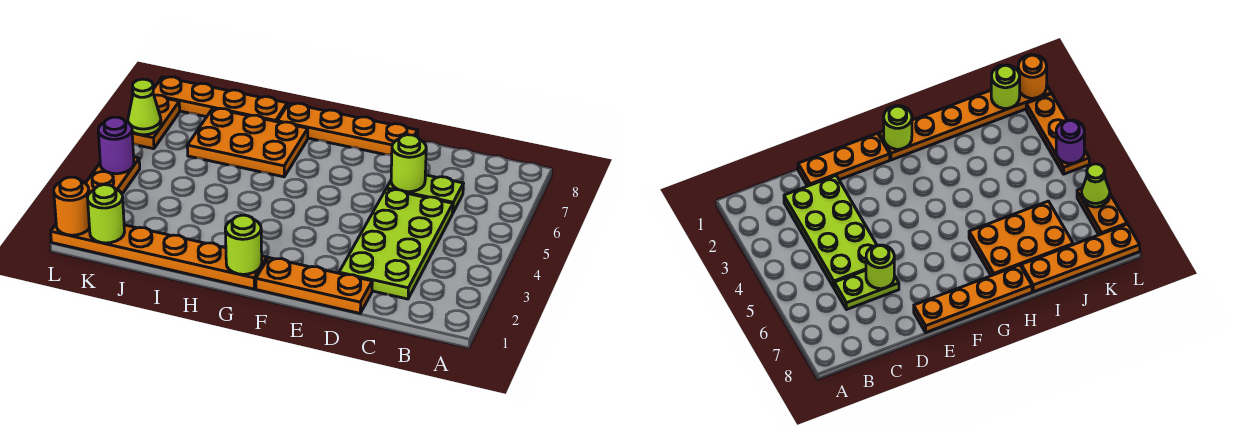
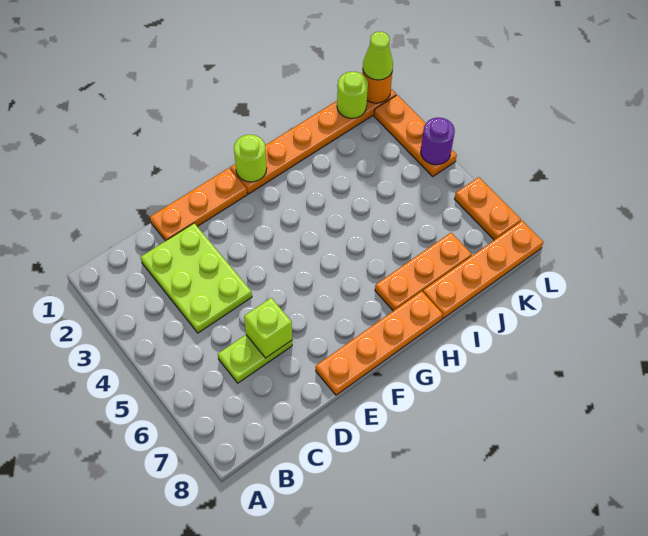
lime 2x4 plate [339,189,453,299] -> lime 2x3 plate [141,223,252,333]
lime 1x1 round brick [391,135,426,192] -> lime 1x1 brick [244,298,292,358]
orange 2x3 plate [187,108,308,177] -> orange 1x3 plate [375,233,472,311]
lime 1x1 cone [128,79,161,135] -> lime 1x1 cone moved to [363,31,393,80]

